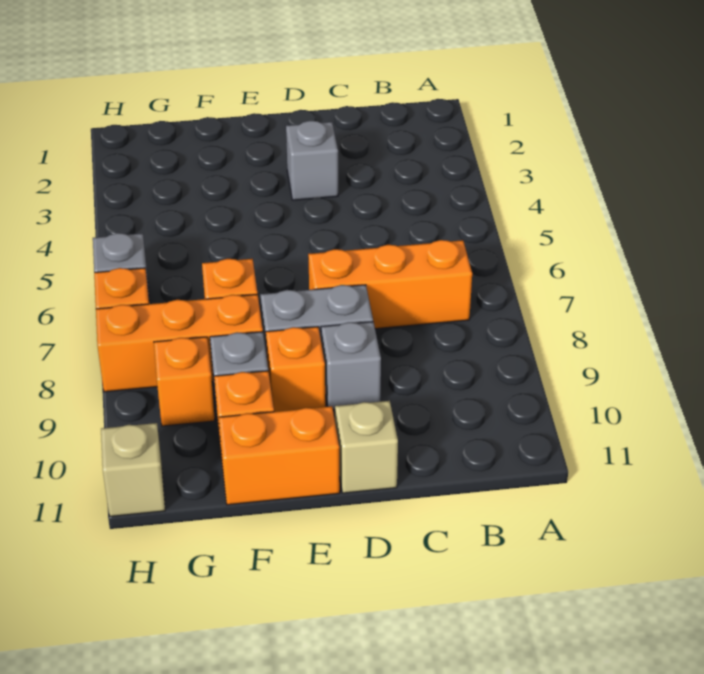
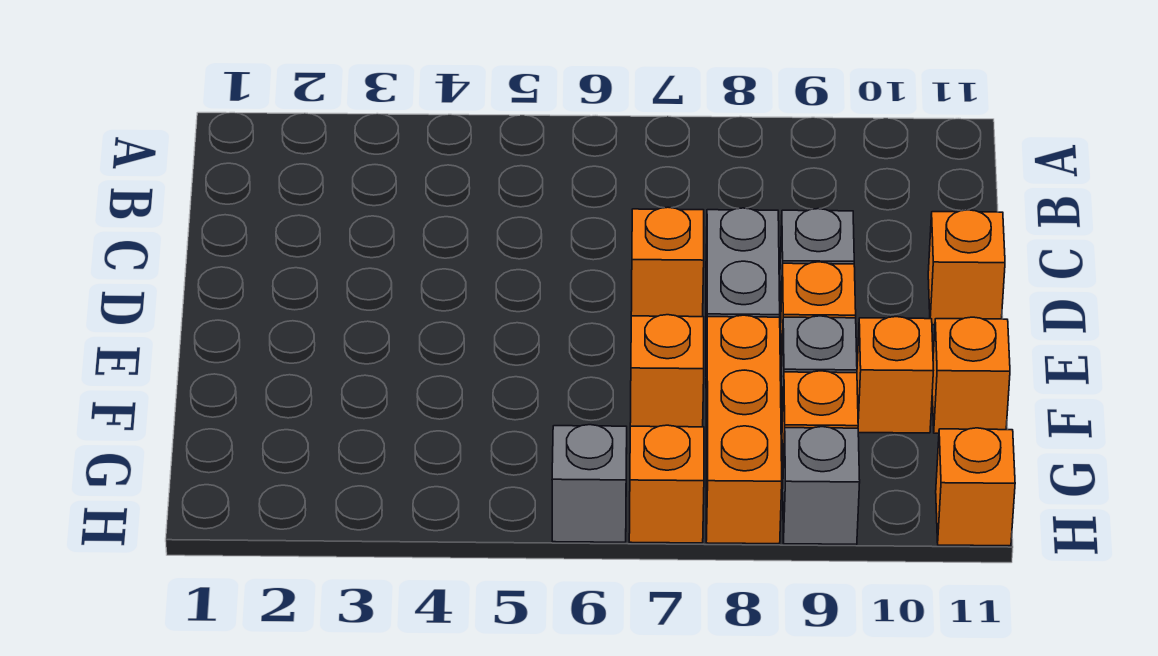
orange 1x3 brick [308,240,472,329] -> orange 1x1 brick [631,207,704,317]
grey 1x1 brick [286,121,338,200] -> grey 1x1 brick moved to [783,427,860,544]
tan 1x1 brick [335,401,398,493] -> orange 1x1 brick [928,210,1005,325]
orange 1x2 brick [219,406,340,505] -> orange 1x1 brick [932,317,1010,433]
tan 1x1 brick [101,423,165,517] -> orange 1x1 brick [936,428,1015,546]

